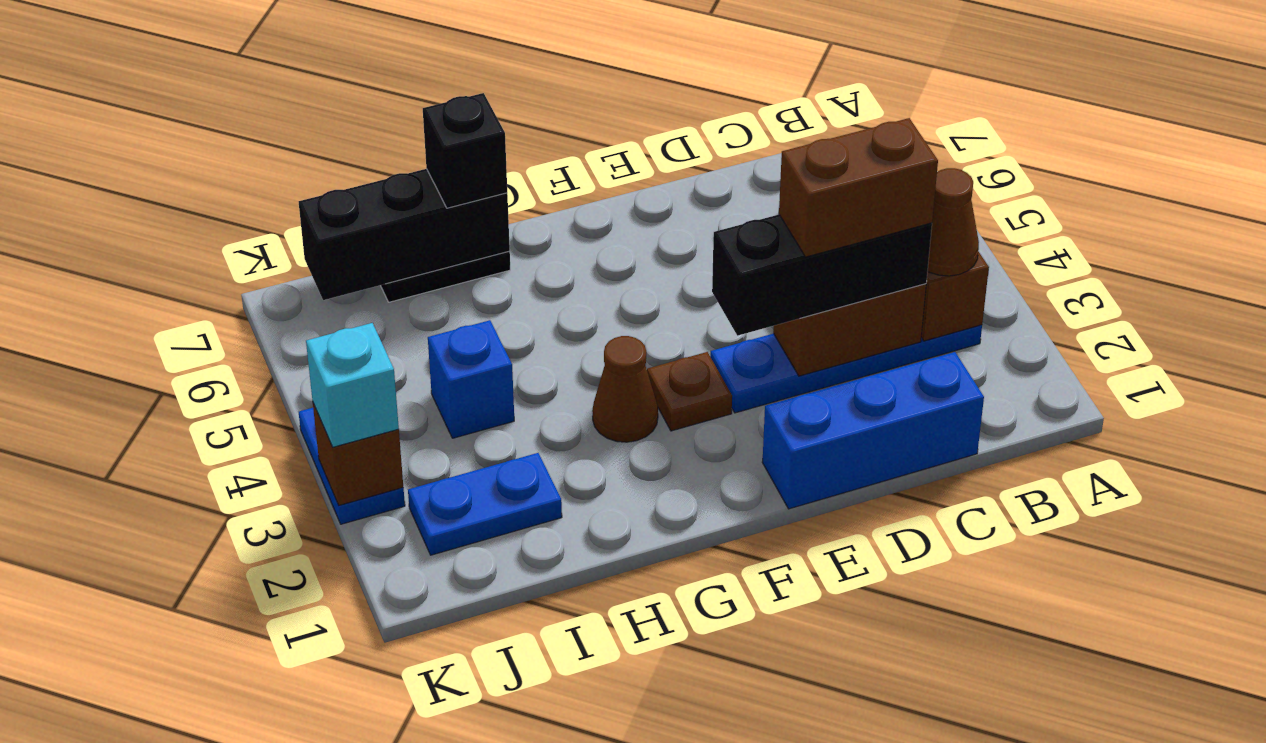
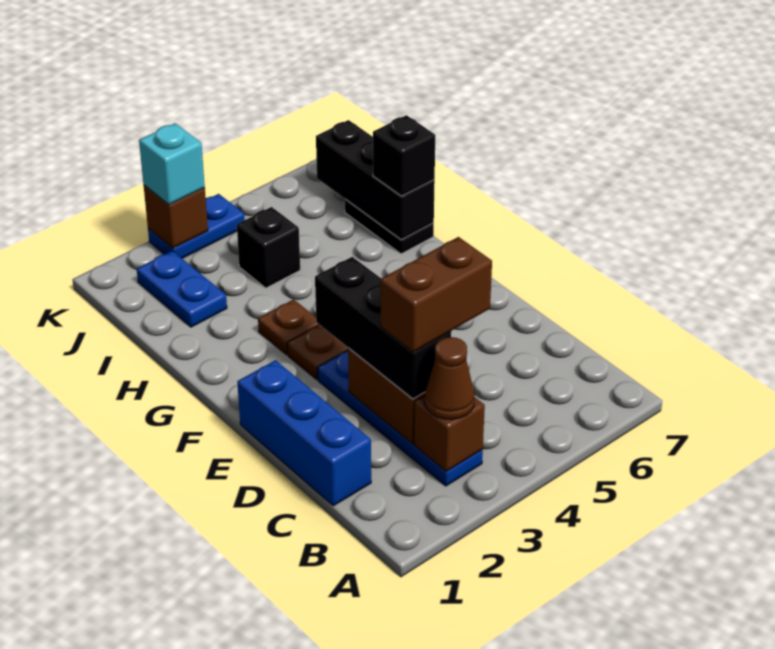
brown 1x2 brick [779,118,938,257] -> brown 1x2 brick turned to [380,237,492,352]
brown 1x1 cone [592,336,658,442] -> brown 1x1 plate [258,299,319,355]
blue 1x1 brick [428,320,514,438] -> black 1x1 brick [237,207,300,288]

